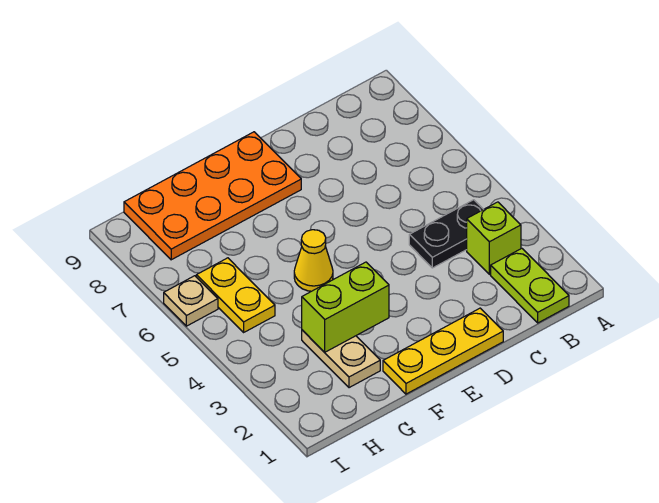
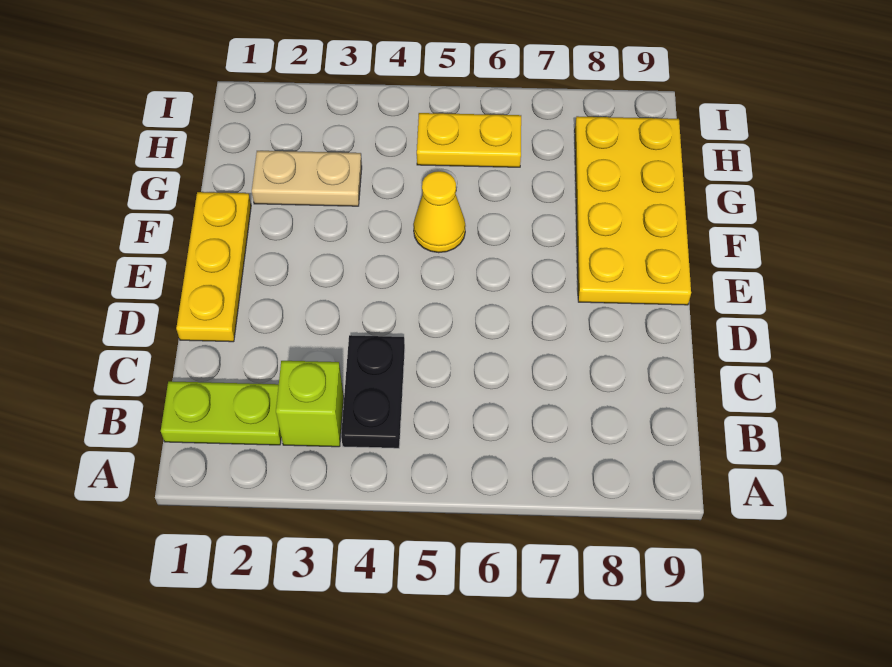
orange 2x4 plate [124,132,301,260] -> yellow 2x4 plate [575,116,691,305]
lime 1x2 brick [302,262,389,352] -> none
tan 1x1 plate [164,276,218,326] -> none

